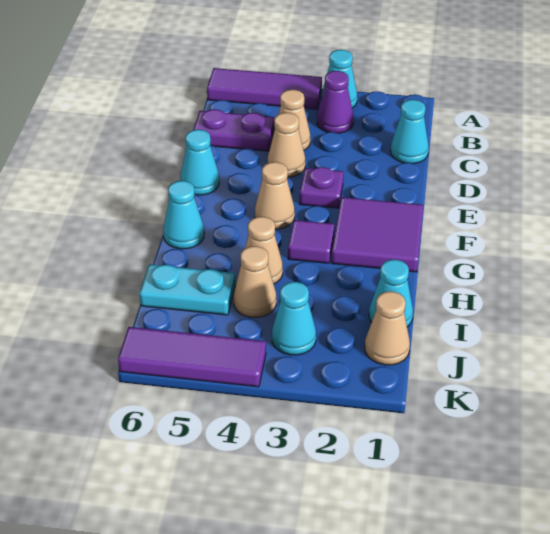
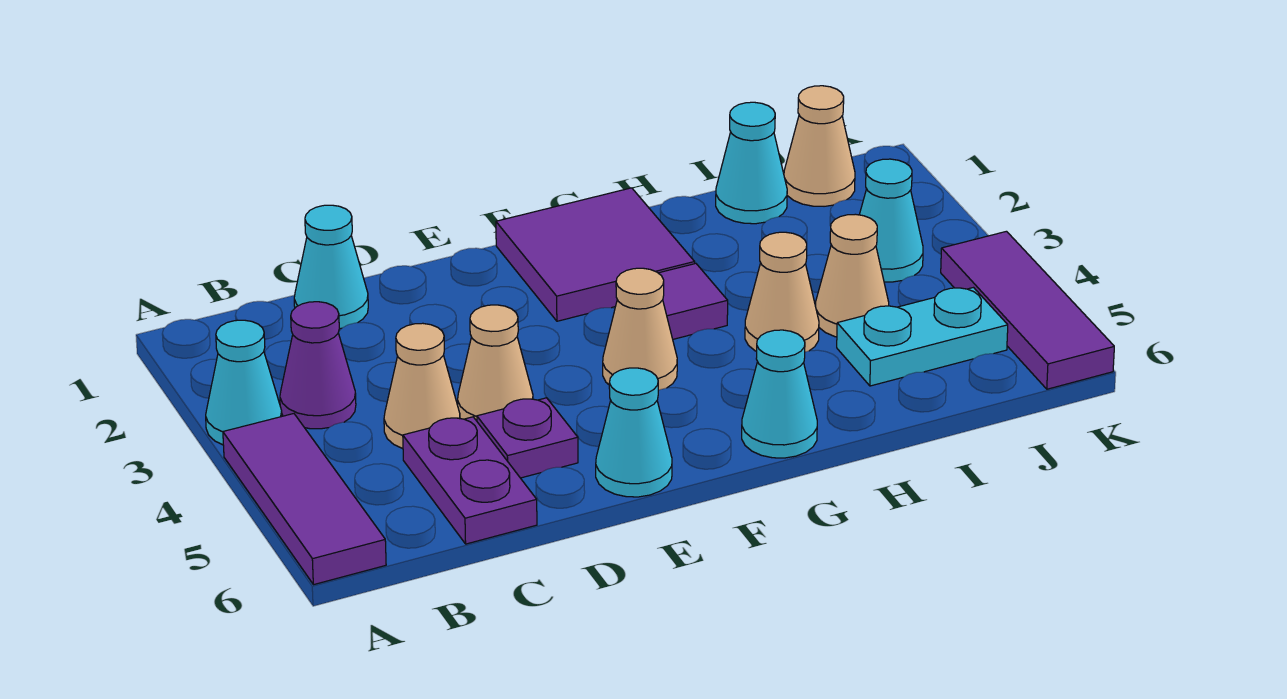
purple 1x1 plate [299,167,343,208] -> purple 1x1 plate moved to [477,398,578,478]
cyan 1x2 plate [139,264,235,315] -> cyan 1x2 plate turned to [837,288,1008,386]

